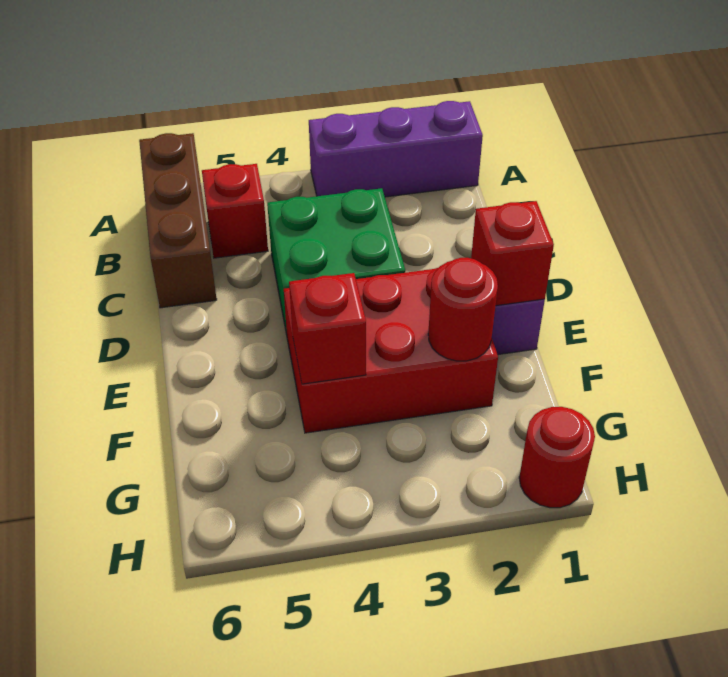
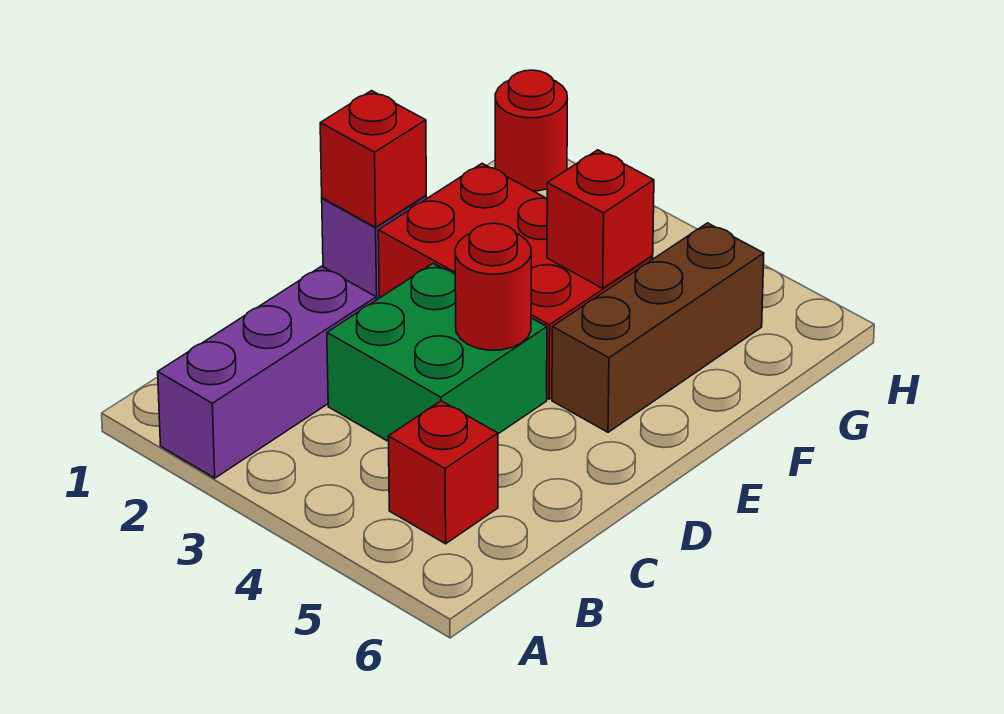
purple 1x3 brick [309,101,483,197] -> purple 1x3 brick turned to [158,266,376,478]
brown 1x3 brick [139,133,217,308] -> brown 1x3 brick moved to [552,223,764,432]
red 1x1 round brick [428,258,498,361] -> red 1x1 round brick moved to [455,223,531,350]

